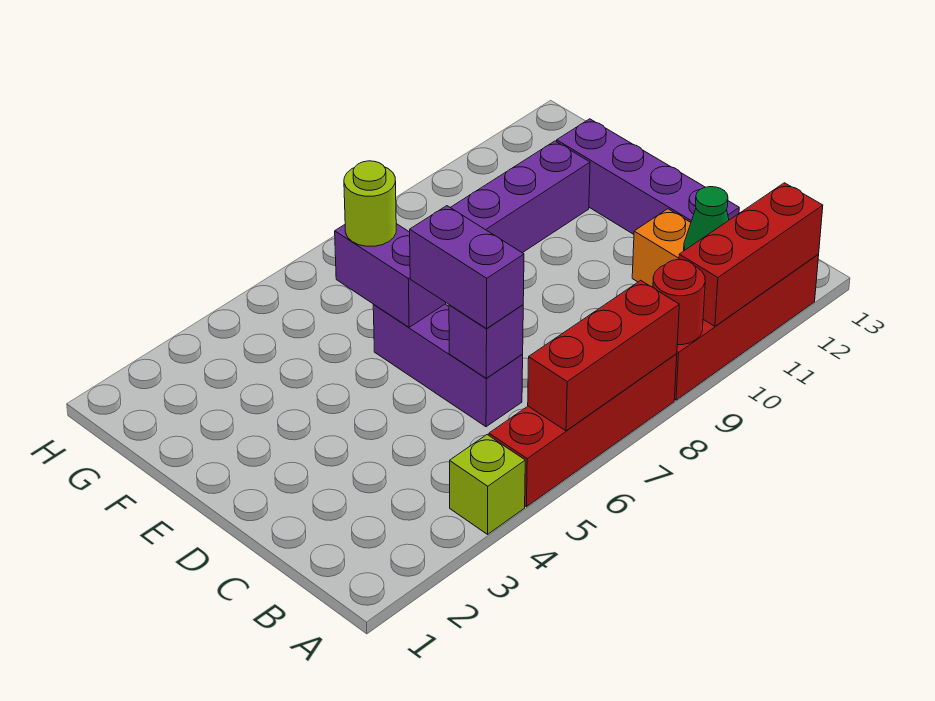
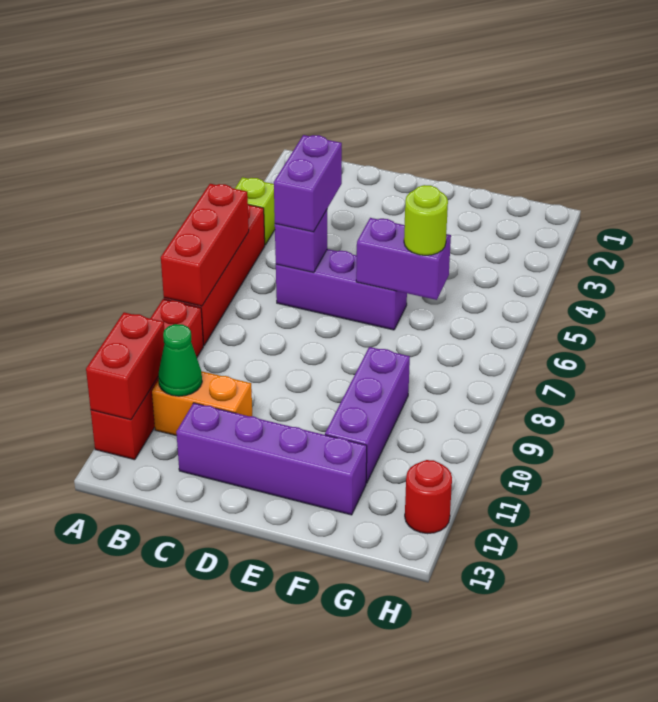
red 1x1 round brick [653,260,705,345] -> red 1x1 round brick moved to [405,460,452,534]
red 1x3 brick [679,183,823,326] -> red 1x2 brick [86,312,164,420]
purple 1x2 brick [410,206,524,329] -> purple 1x2 brick turned to [274,135,342,232]

